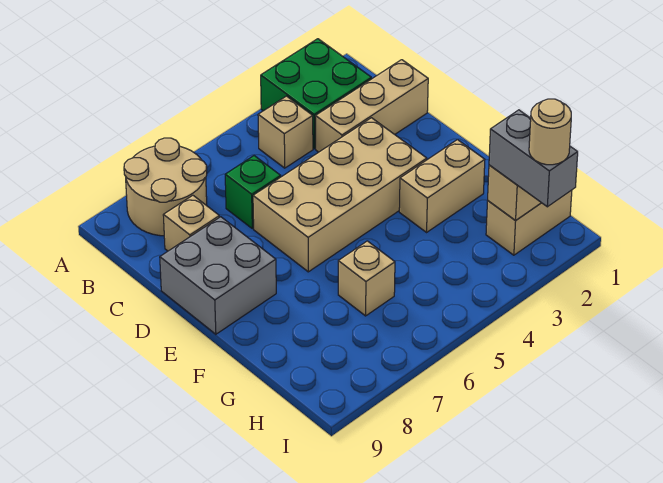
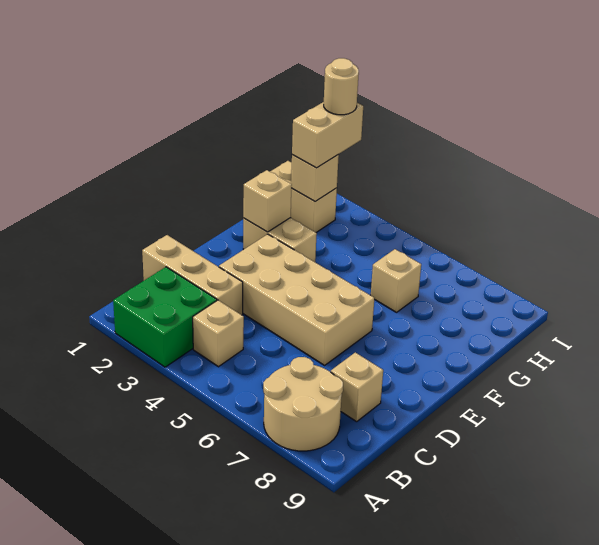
green 1x1 brick [225,156,281,229] -> none
grey 2x2 brick [160,217,276,334] -> none
none -> tan 1x1 brick [243,170,292,232]
grey 1x2 brick [489,110,578,207] -> tan 1x2 brick [292,102,363,168]

